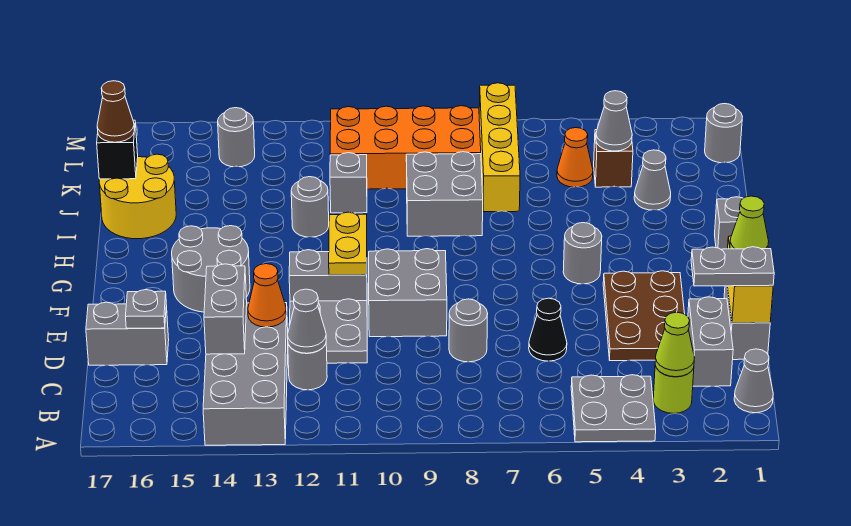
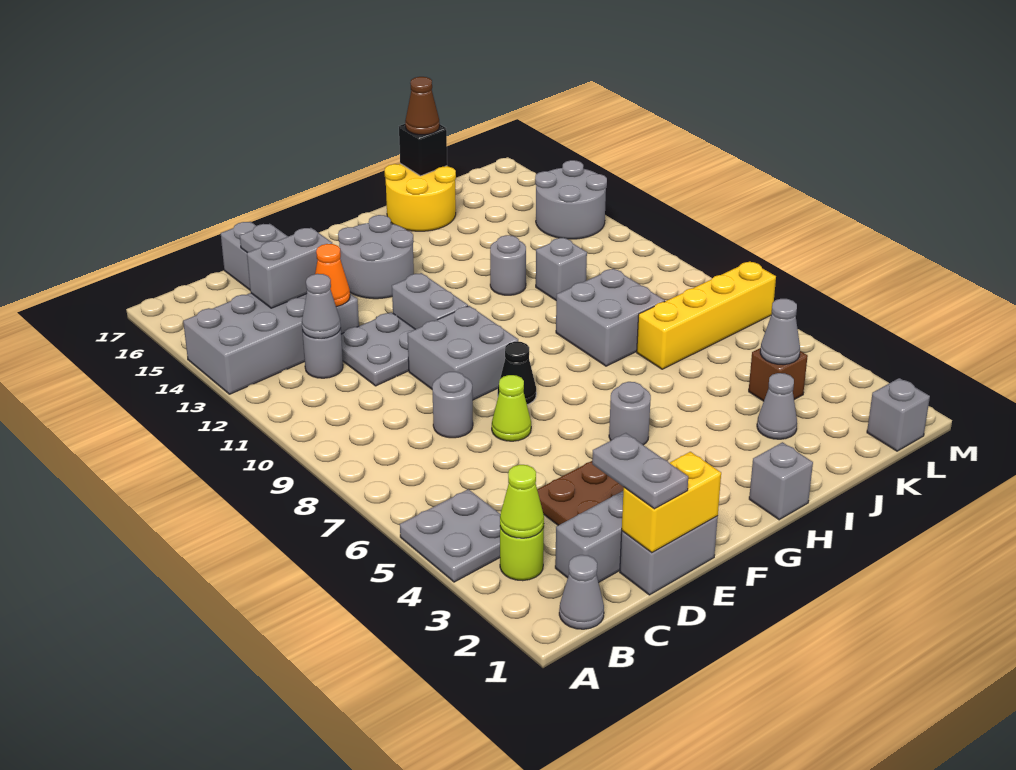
black 1x1 cone [529,298,567,361] -> black 1x1 cone moved to [498,342,536,405]
lime 1x1 cone [730,196,769,249] -> lime 1x1 cone moved to [492,375,531,441]
yellow 1x2 plate [329,212,367,275] -> none
orange 1x1 cone [557,128,593,187] -> none
orange 2x4 brick [330,106,481,189] -> none
grey 1x1 round brick [705,104,743,163] -> grey 1x1 brick [867,378,930,451]
grey 1x1 round brick [218,108,255,167] -> grey 2x2 round brick [535,160,607,239]

